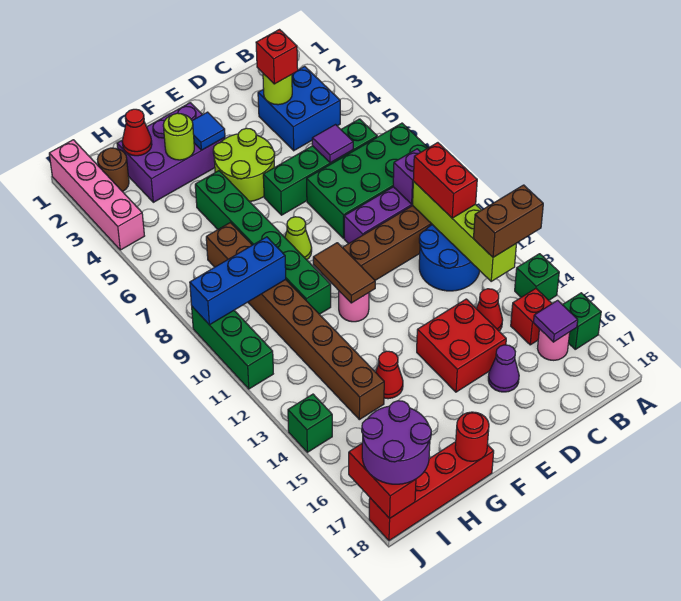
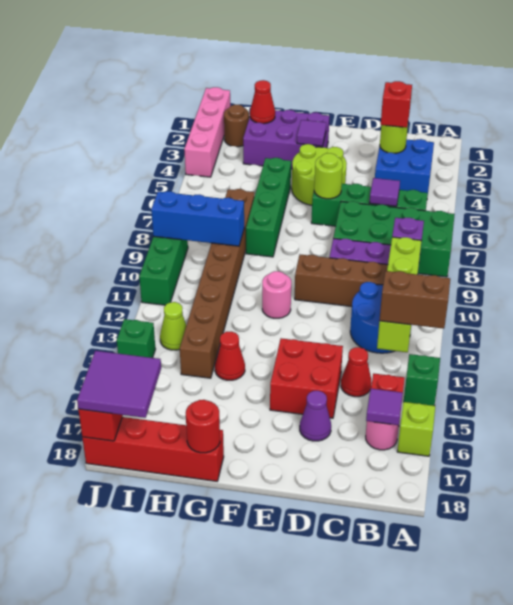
green 1x1 brick [563,293,601,349] -> lime 1x1 brick [397,402,435,456]
red 1x2 brick [413,143,477,218] -> none
blue 1x1 tile [192,112,225,150] -> purple 1x1 tile [297,120,326,146]
lime 1x1 cone [285,217,312,260] -> lime 1x1 cone moved to [160,302,186,350]
brown 1x2 tile [313,243,375,303] -> none
lime 1x1 round brick [163,113,194,160] -> lime 1x1 round brick moved to [314,153,343,199]
green 1x6 brick [195,171,331,314] -> green 1x4 brick [246,158,291,257]
purple 2x2 round brick [362,401,431,484] -> purple 2x2 tile [77,351,161,418]

